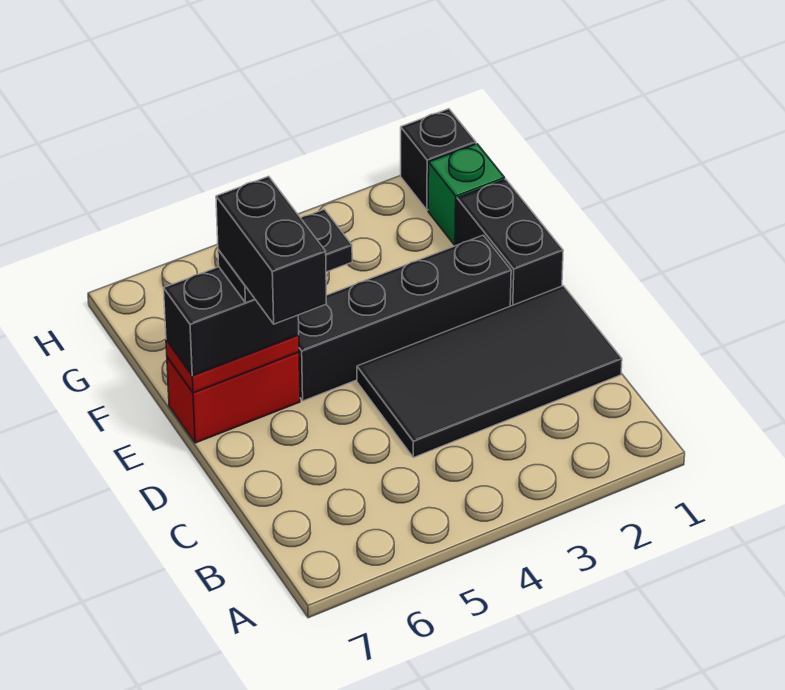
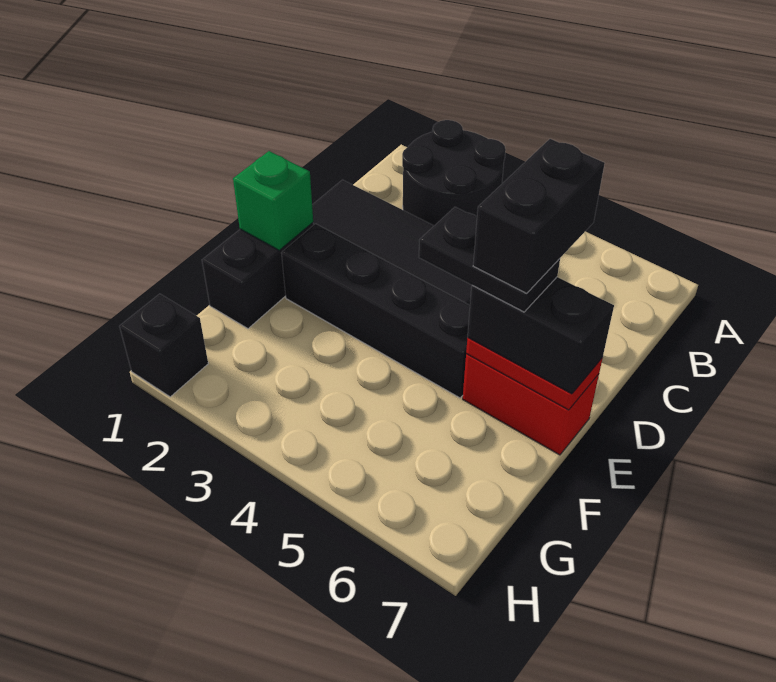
none -> black 2x2 round brick [402,120,506,226]
green 1x1 brick [428,144,505,246] -> green 1x1 brick moved to [233,151,313,251]

